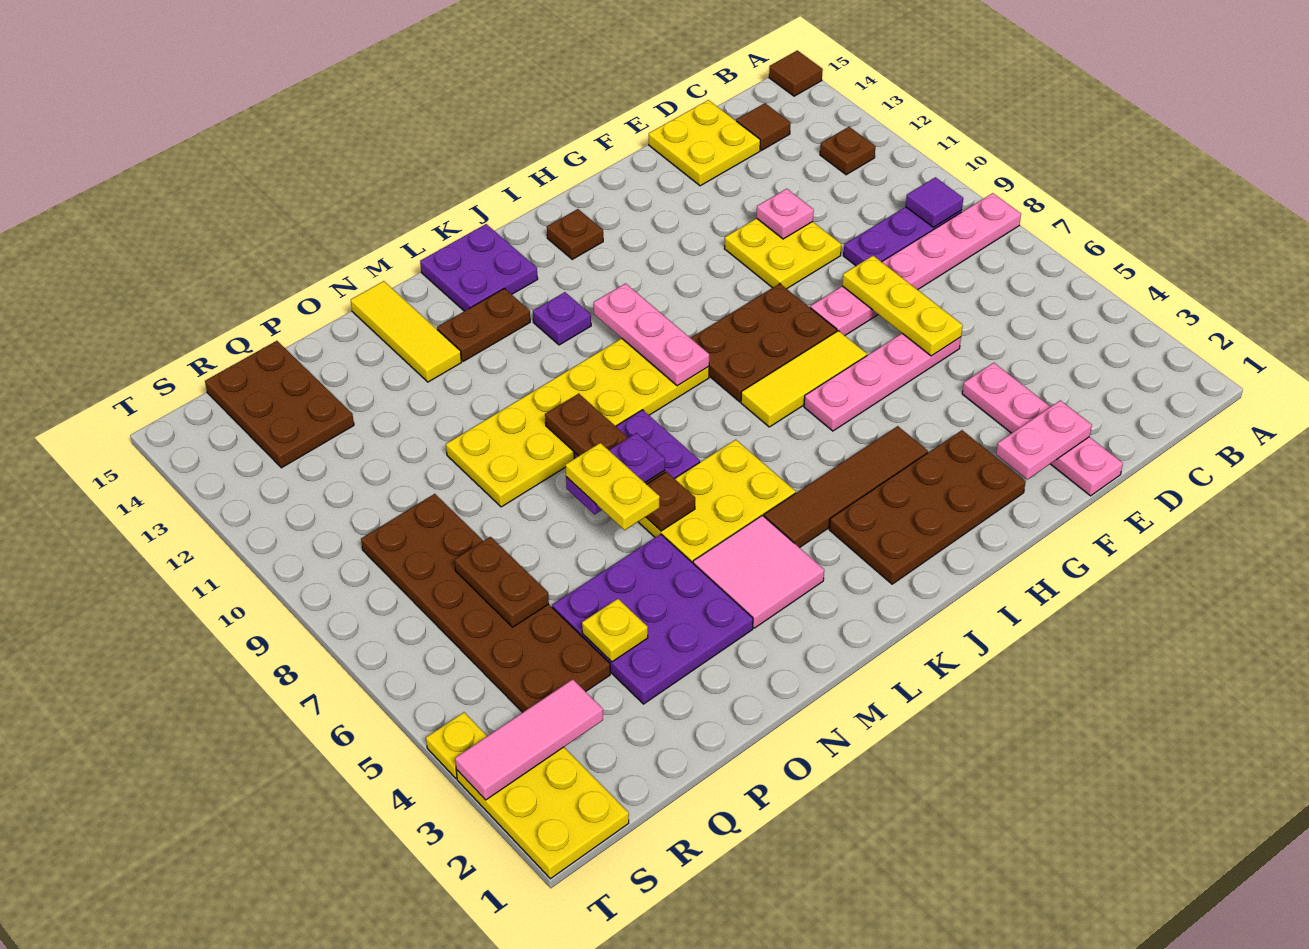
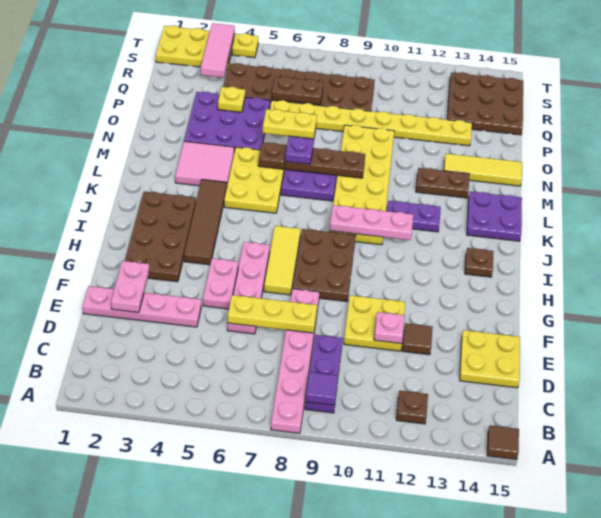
brown 1x1 tile [736,103,790,150] -> brown 1x1 tile moved to [402,323,433,355]
none -> pink 1x2 plate [203,258,238,309]
purple 1x1 plate [533,292,591,345] -> purple 1x2 plate [387,201,441,232]
brown 1x2 plate [437,288,530,362] -> brown 1x2 plate turned to [416,168,469,198]
none -> yellow 1x8 plate [270,100,472,146]
brown 2x3 plate [205,341,354,468] -> brown 3x3 plate [447,72,523,135]

